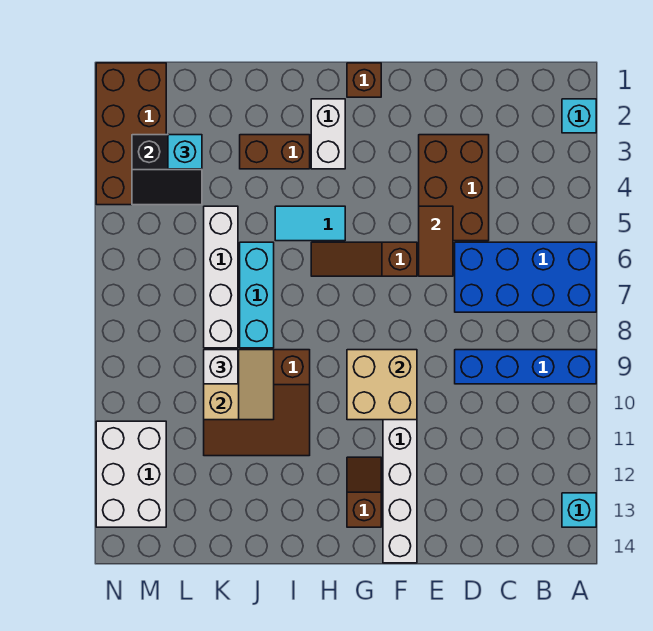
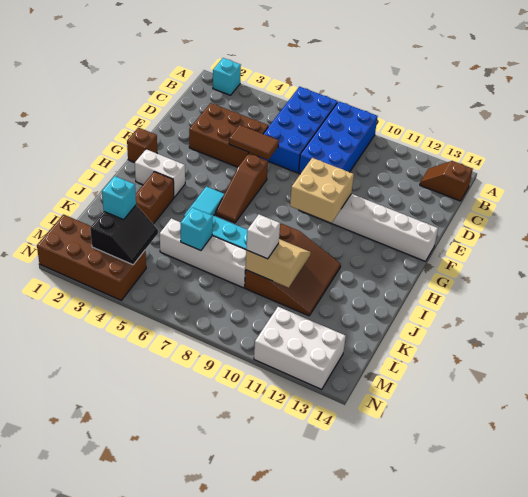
blue 1x4 brick [455,350,596,384] -> blue 2x4 brick [299,102,378,174]
cyan 1x1 brick [562,493,596,527] -> cyan 1x1 brick moved to [180,208,213,251]
brown 1x2 slope [347,457,381,527] -> brown 1x2 slope moved to [420,161,473,201]

